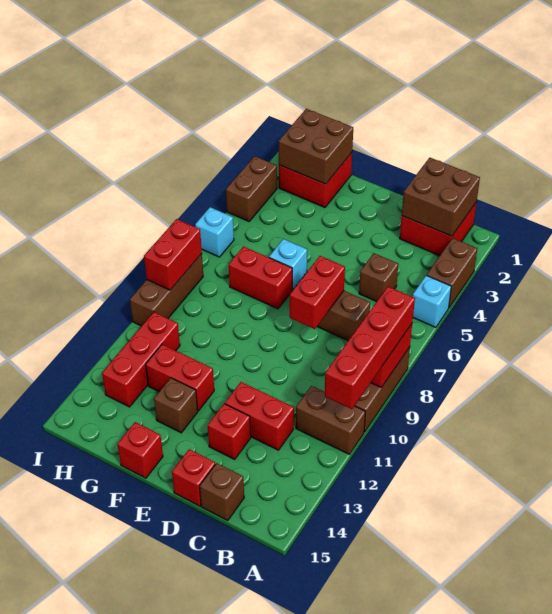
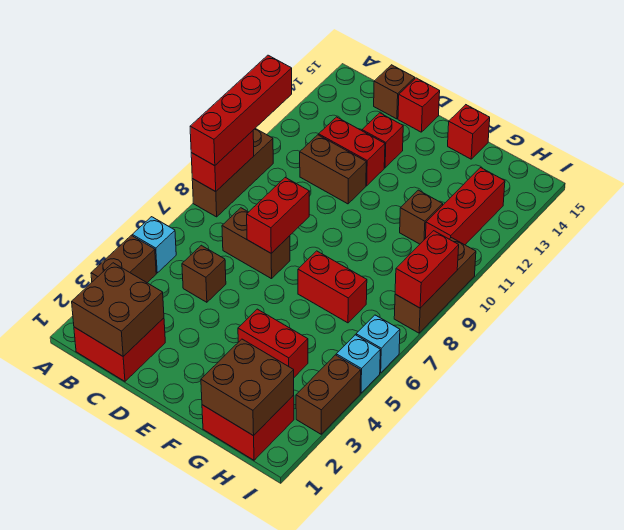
brown 1x2 brick [296,386,365,454] -> brown 1x2 brick moved to [300,135,366,204]
cyan 1x1 brick [269,239,307,290] -> cyan 1x1 brick moved to [336,335,380,393]
red 1x2 brick [146,344,214,411] -> red 1x2 brick moved to [238,309,308,377]
brown 1x1 brick [154,378,198,433] -> brown 1x1 brick moved to [400,190,443,244]

